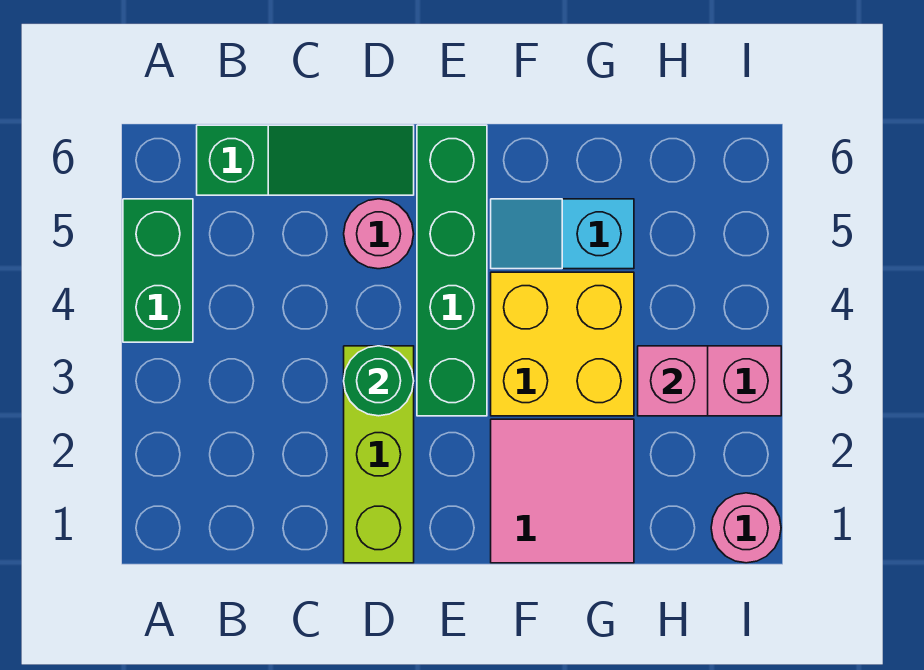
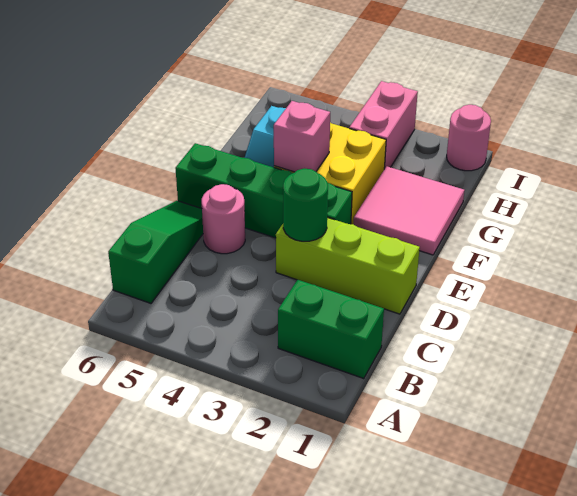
green 1x2 brick [123,199,193,342] -> green 1x2 brick moved to [278,280,384,378]
pink 1x1 brick [638,346,708,416] -> pink 1x1 brick moved to [274,101,330,172]

